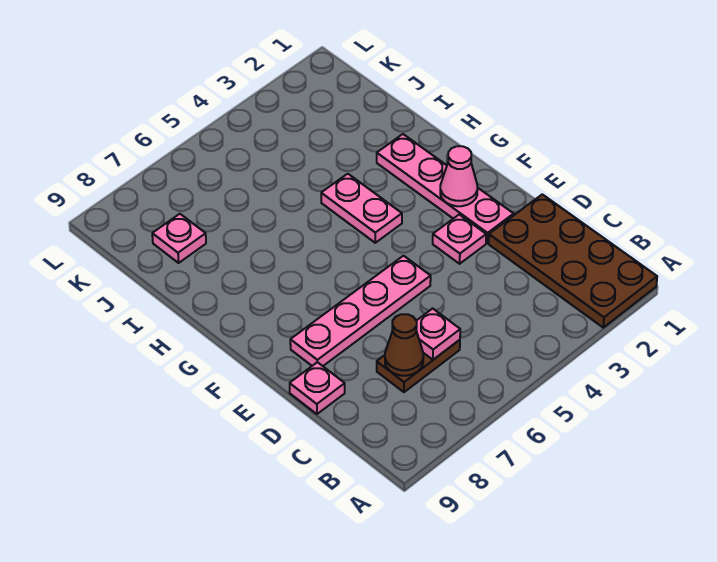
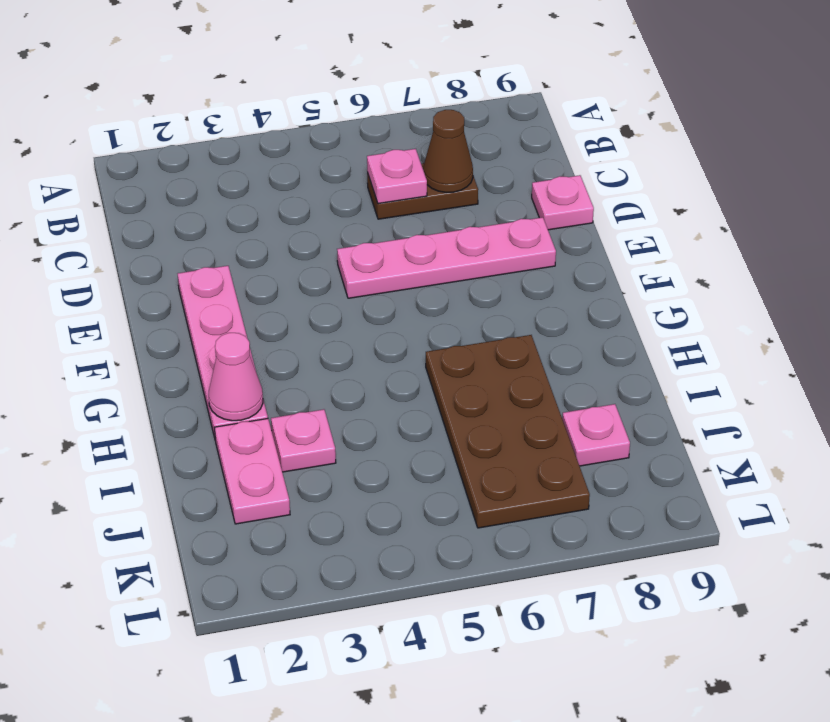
brown 2x4 plate [489,194,657,327] -> brown 2x4 plate moved to [426,335,590,528]
pink 1x1 plate [433,215,486,264] -> pink 1x1 plate moved to [271,409,336,472]
pink 1x1 cone [440,146,478,206] -> pink 1x1 cone moved to [209,333,263,421]
pink 1x2 plate [321,174,402,243] -> pink 1x2 plate moved to [214,419,290,524]

